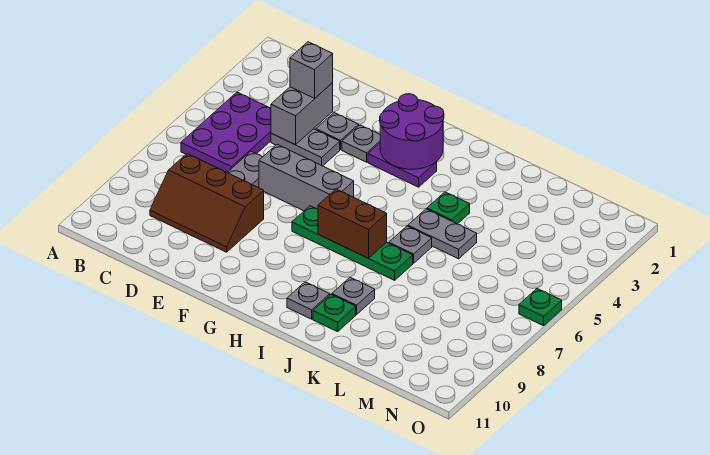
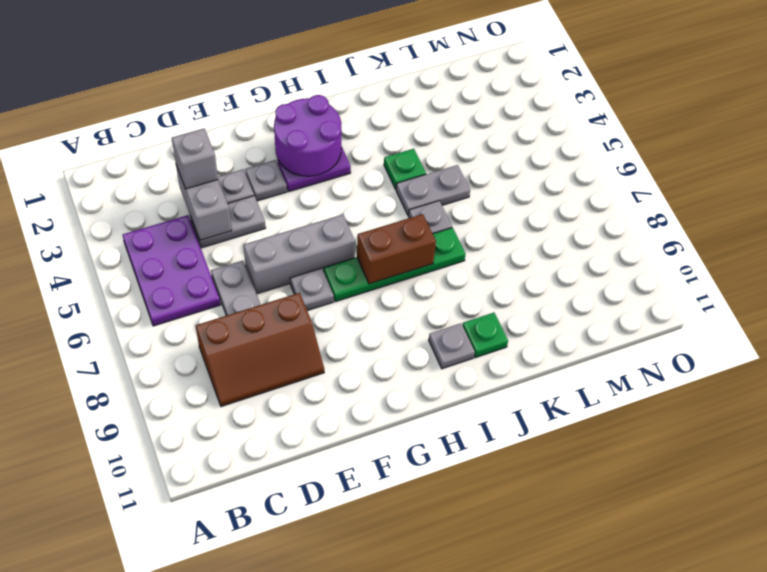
grey 1x1 plate [332,277,375,315] -> grey 1x1 plate moved to [290,268,334,311]
green 1x1 plate [519,289,562,326] -> none

